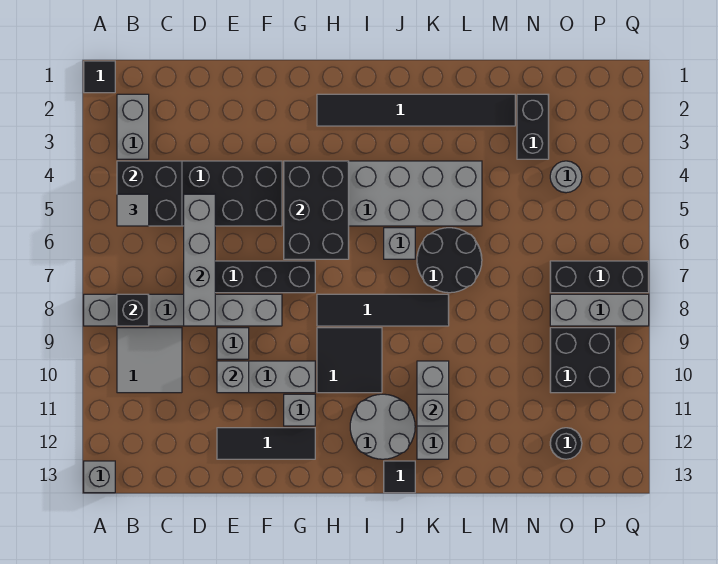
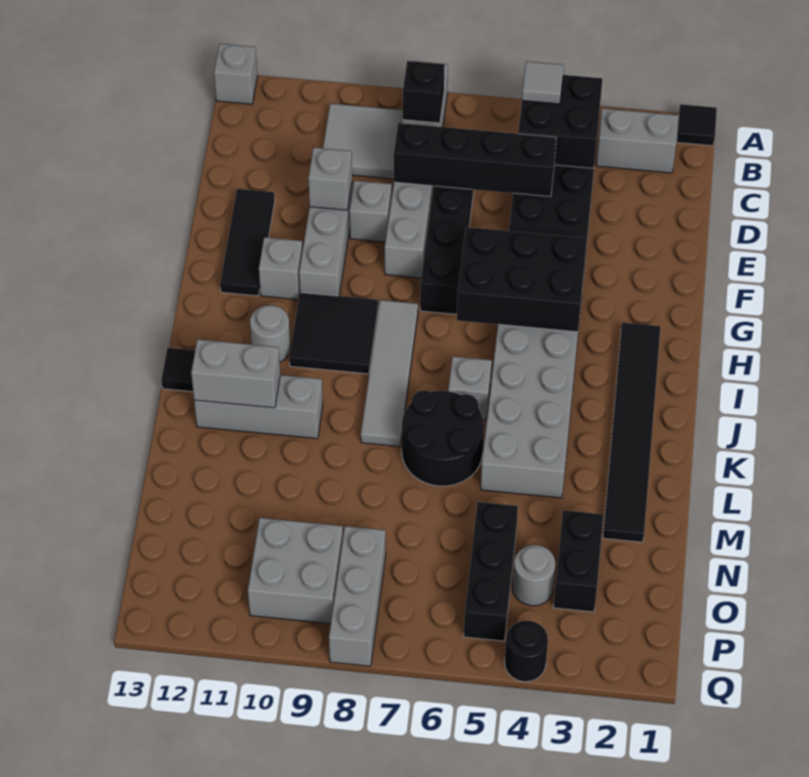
grey 1x4 brick [184,194,215,326] -> black 1x4 brick [394,123,556,197]
black 1x4 tile [317,294,449,326] -> grey 1x4 tile [361,300,418,447]
grey 2x2 round brick [350,394,415,459] -> grey 1x1 round brick [250,305,290,362]
grey 1x1 brick [417,394,449,426] -> grey 1x2 brick [191,339,280,408]
black 1x2 brick [517,94,549,159] -> black 1x2 brick turned to [554,510,603,612]
black 1x3 brick [550,261,649,293] -> black 1x3 brick moved to [464,502,518,641]
black 2x2 brick [550,328,615,393] -> grey 2x2 brick [248,518,343,624]
black 1x1 round brick [550,428,582,459] -> black 1x1 round brick moved to [505,621,548,682]

